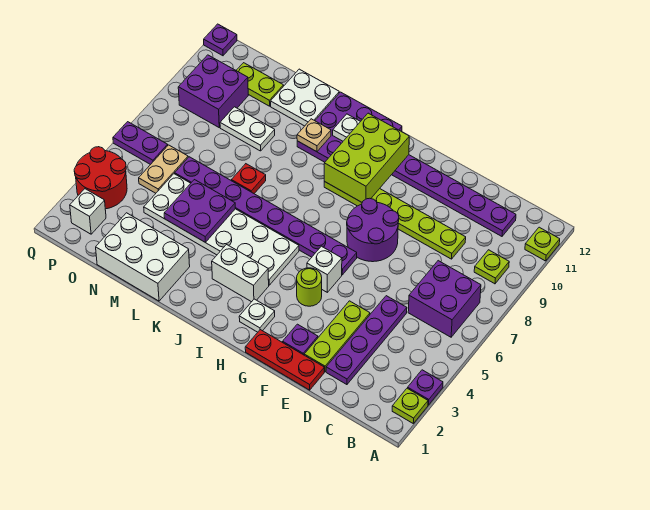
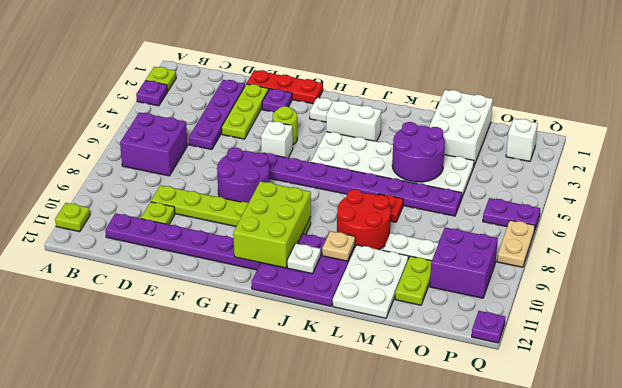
lime 1x1 plate [474,250,509,284] -> lime 1x1 plate moved to [141,202,175,225]
white 2x3 brick [96,213,190,301] -> white 2x3 brick turned to [429,90,493,165]
purple 2x2 plate [164,180,235,243] -> purple 2x2 round brick [392,122,445,182]
white 2x2 plate [270,69,339,126] -> white 2x3 plate [333,245,408,318]
lime 1x2 plate [236,63,284,106] -> lime 1x2 plate turned to [395,256,432,305]
tan 1x2 plate [139,145,188,193] -> tan 1x2 plate moved to [497,220,535,267]
red 2x2 round brick [74,147,127,209] -> red 2x2 round brick moved to [337,190,391,249]

